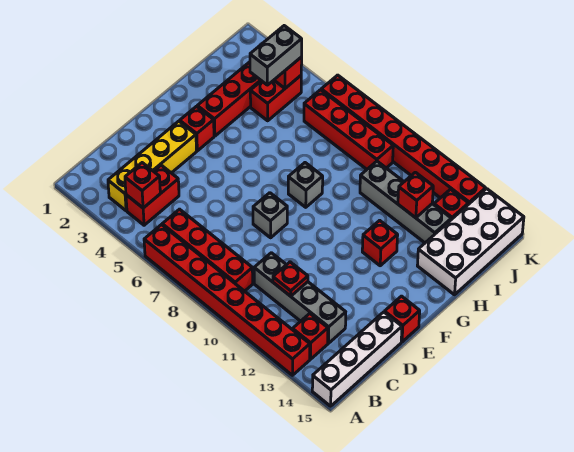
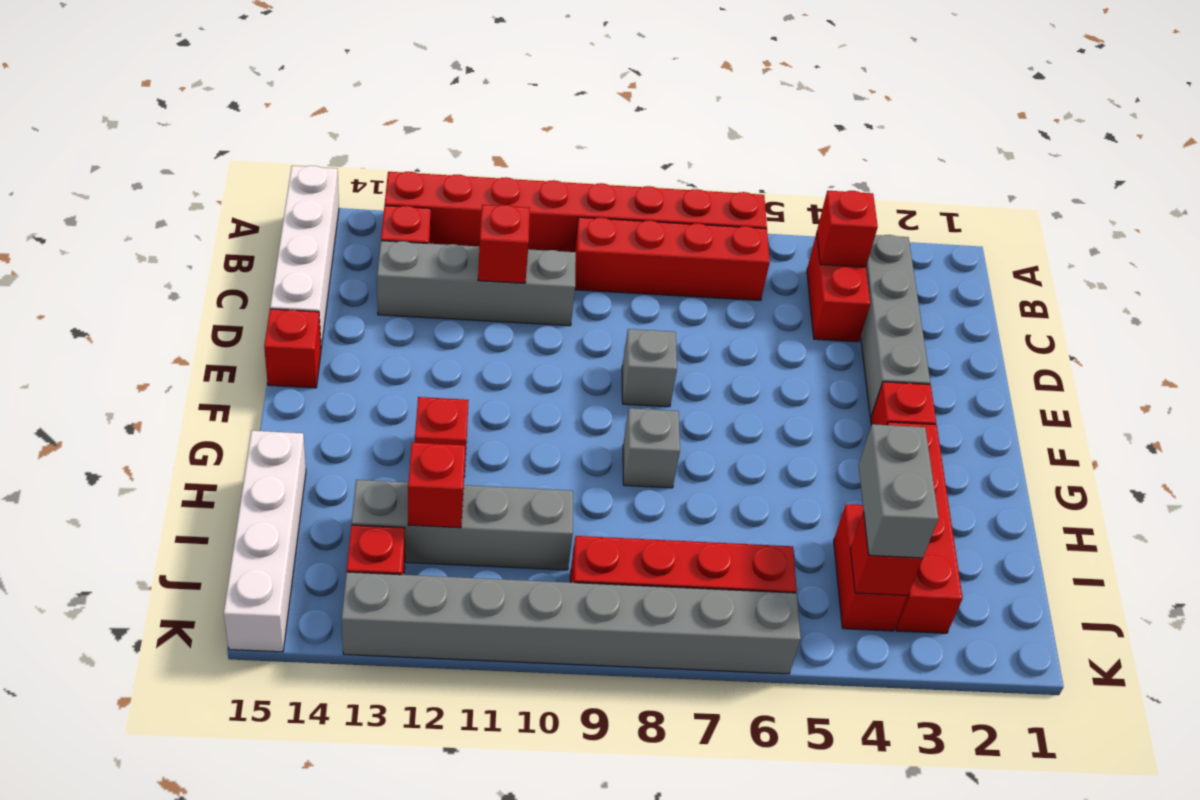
yellow 1x4 brick [108,121,197,211] -> grey 1x4 brick [861,235,930,417]
red 1x1 plate [273,262,308,296] -> red 1x1 brick [478,205,530,283]
white 2x4 brick [417,189,524,295] -> white 1x4 brick [224,431,306,652]
red 1x8 brick [321,75,486,204] -> grey 1x8 brick [342,572,801,674]

